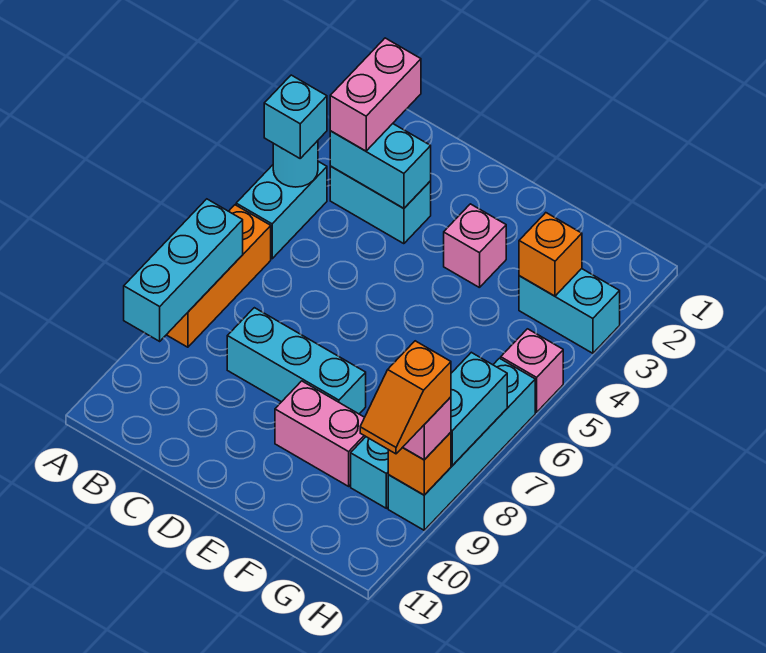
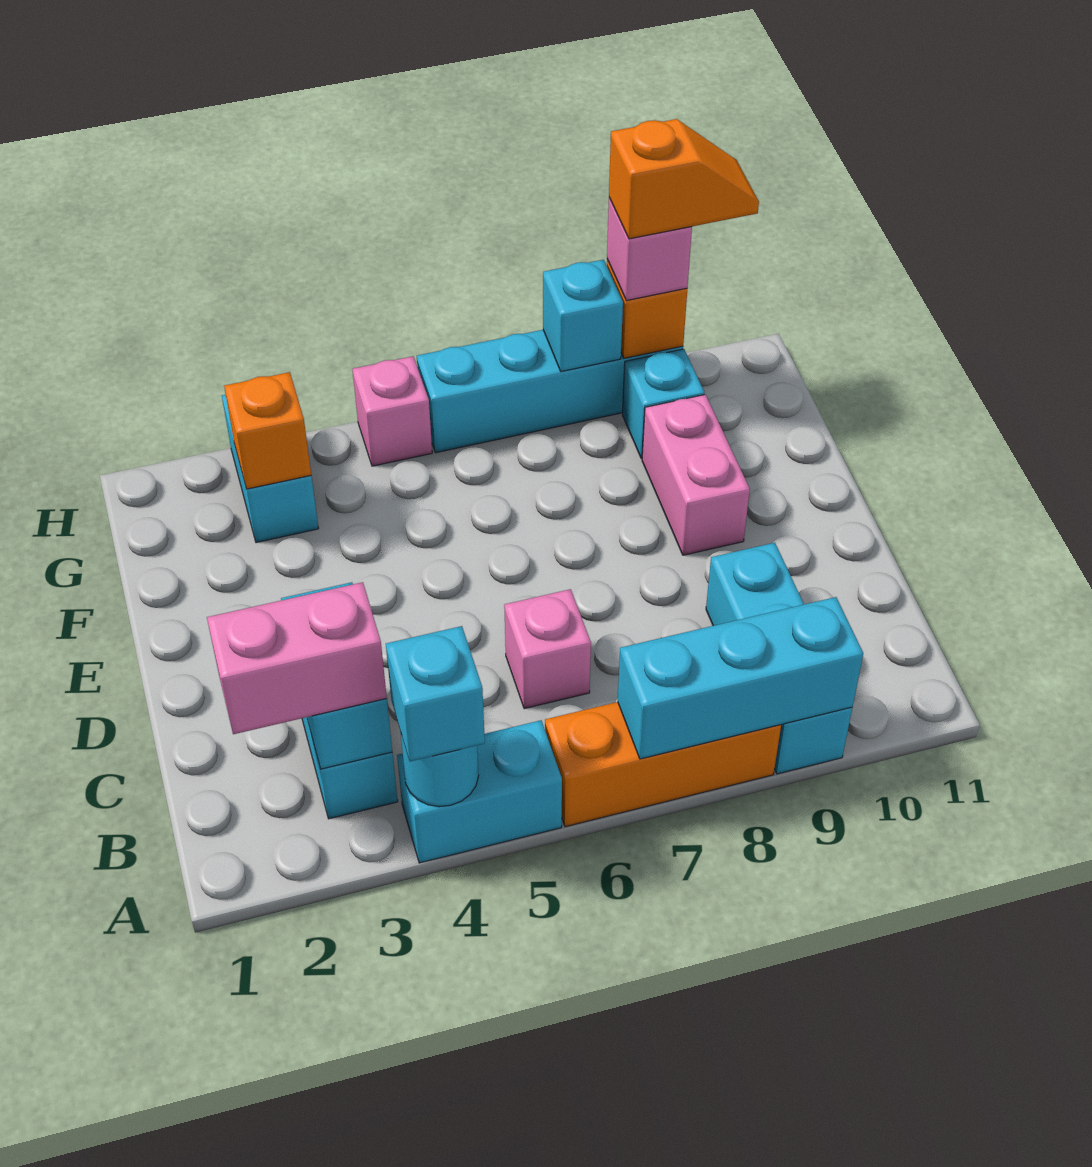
cyan 1x3 brick [227,308,366,414] -> cyan 1x3 brick moved to [706,543,852,774]
pink 1x1 brick [444,204,506,288] -> pink 1x1 brick moved to [504,589,591,709]
cyan 1x2 brick [451,352,507,466] -> cyan 1x1 brick [543,260,623,372]

